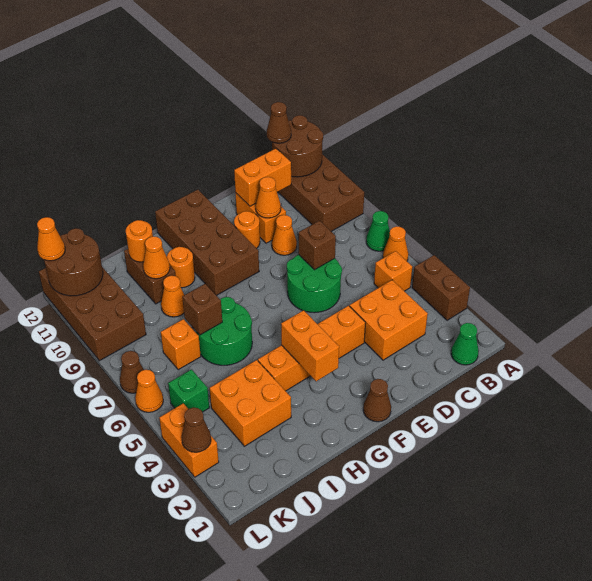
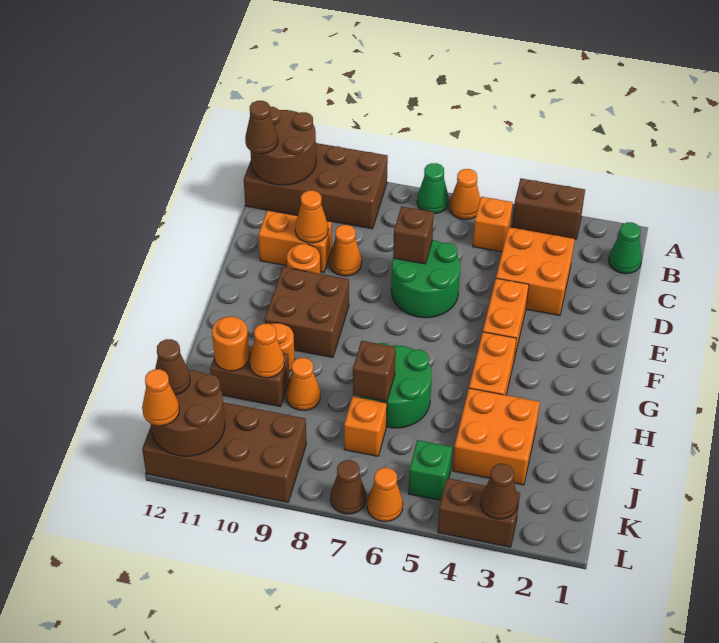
orange 1x2 brick [234,149,291,206] -> none
brown 1x1 cone [363,379,391,422] -> brown 1x1 cone moved to [155,339,190,395]
brown 2x4 brick [155,190,259,296] -> brown 2x2 brick [265,267,349,358]
orange 1x2 brick [281,310,339,381] -> none
orange 1x2 brick [159,403,219,477] -> brown 1x2 brick [438,478,520,547]

